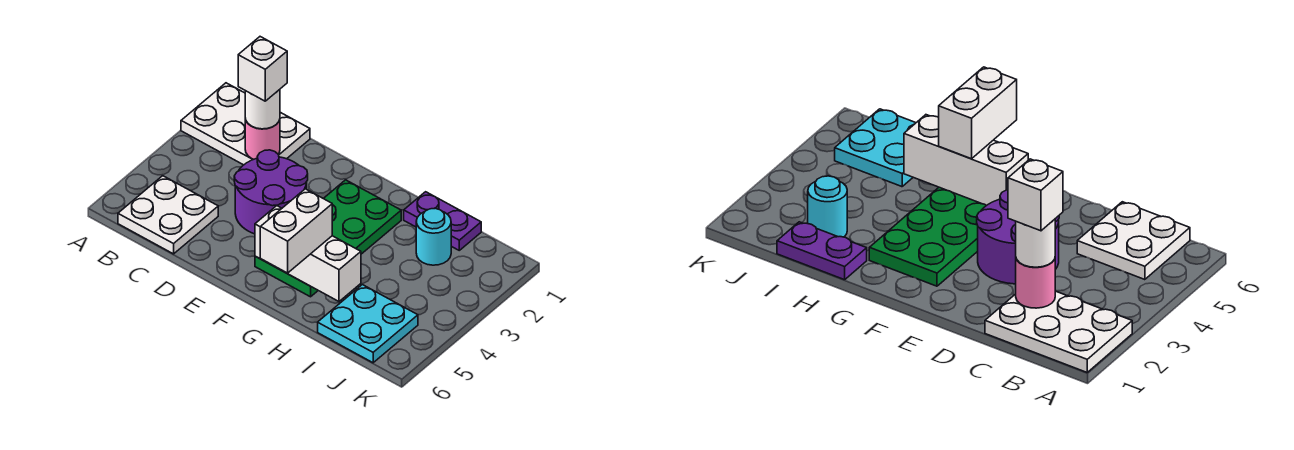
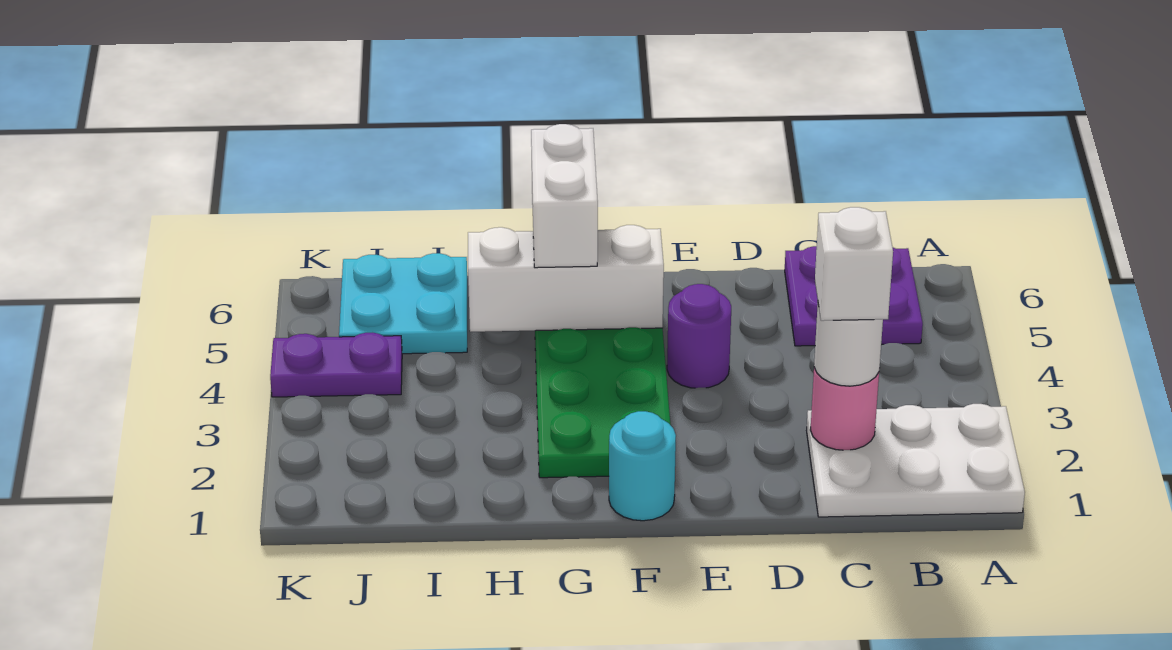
white 2x2 plate [118,176,218,254] -> purple 2x2 plate [785,246,923,346]
purple 2x2 round brick [234,150,308,234] -> purple 1x1 round brick [667,284,731,388]
purple 1x2 plate [404,192,481,250] -> purple 1x2 plate moved to [270,333,402,397]
cyan 1x1 round brick [416,208,451,265] -> cyan 1x1 round brick moved to [609,411,676,521]

